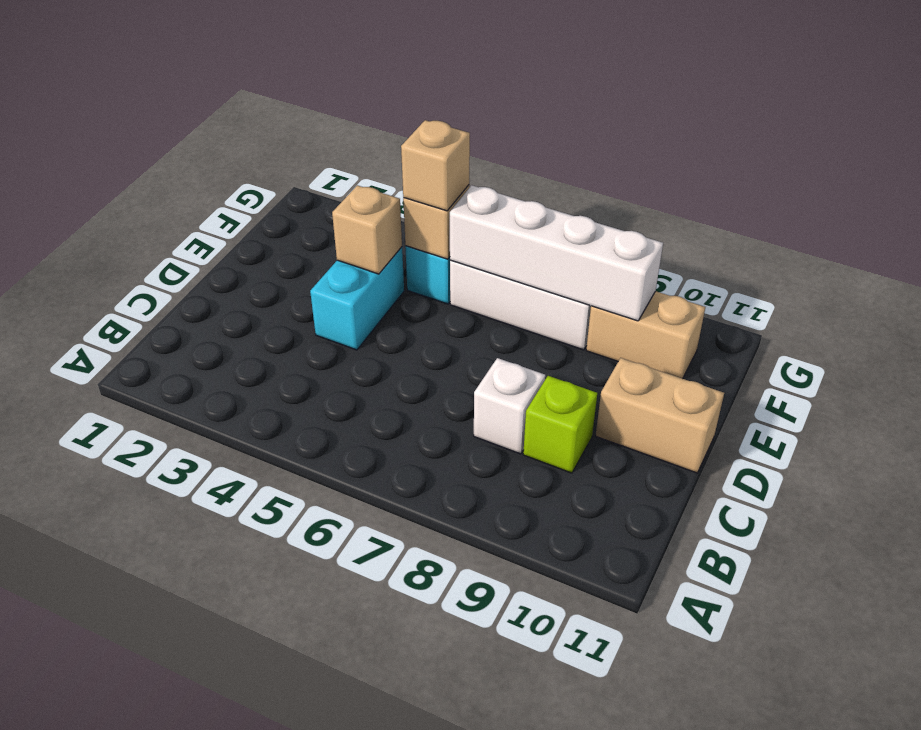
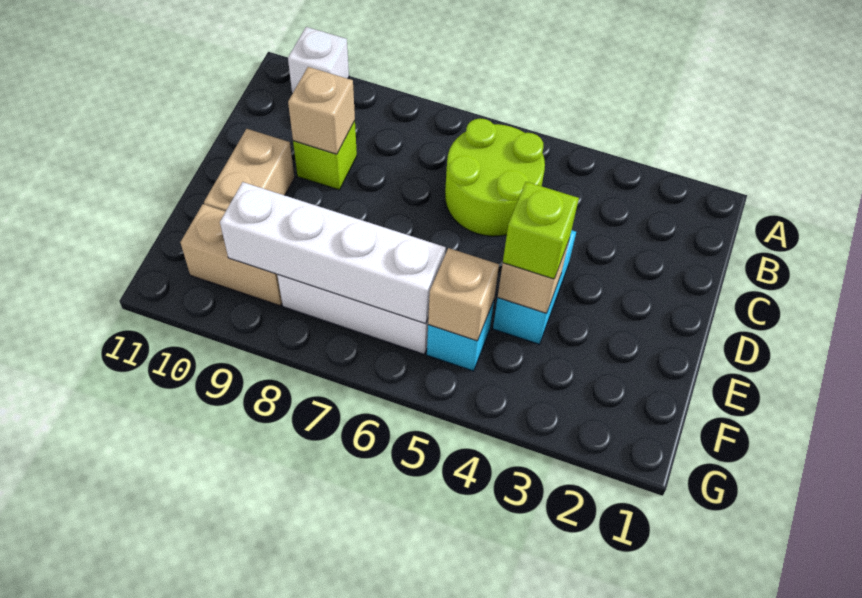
none -> lime 2x2 round brick [445,119,545,236]
white 1x1 brick [474,358,545,454] -> white 1x1 brick moved to [288,27,349,94]
tan 1x2 brick [596,358,724,473] -> tan 1x2 brick turned to [204,129,294,211]
none -> lime 1x1 brick [503,182,579,279]
tan 1x1 brick [401,120,470,211] -> tan 1x1 brick moved to [288,67,355,154]

